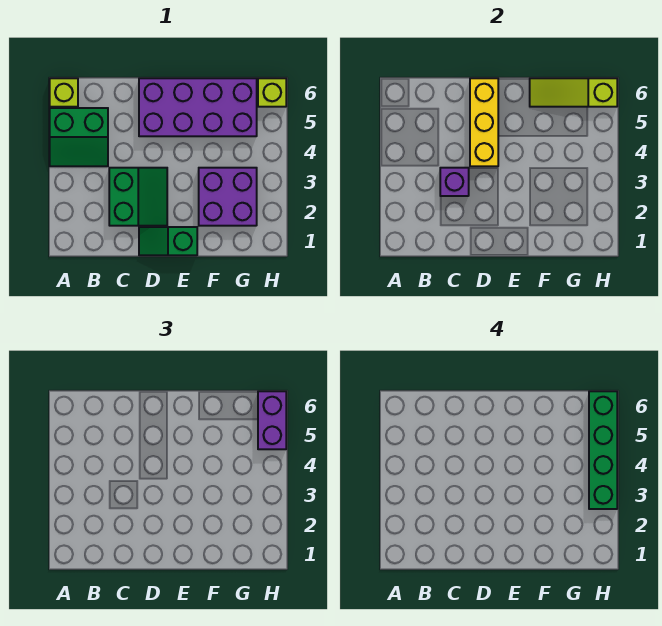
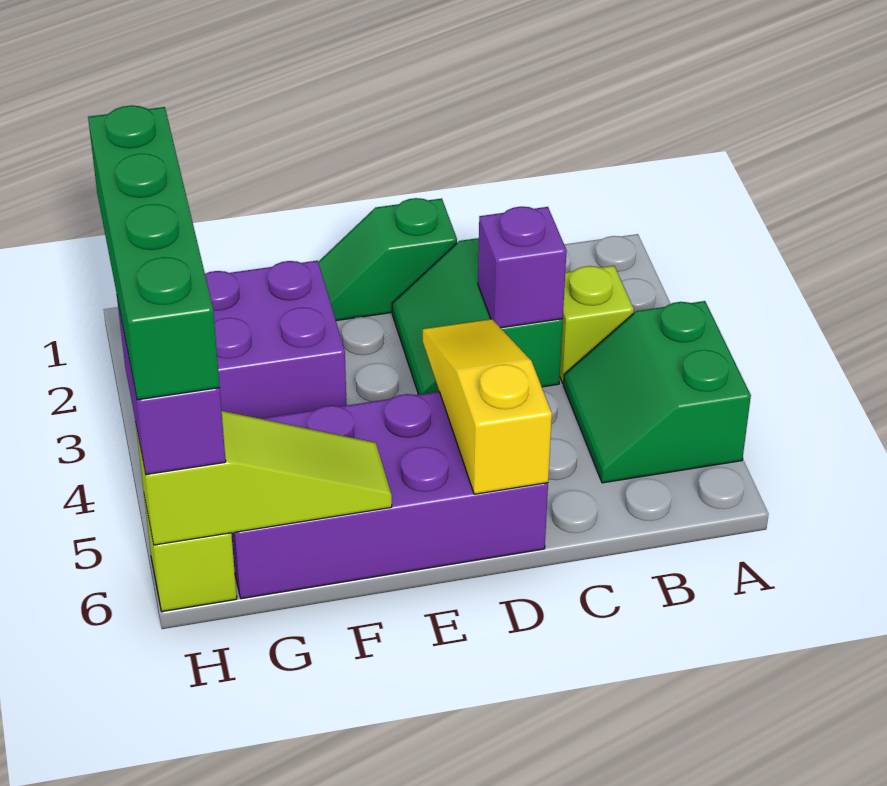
green 2x2 slope [50,108,108,166] -> green 2x2 slope turned to [564,301,751,483]
lime 1x1 brick [50,78,78,107] -> lime 1x1 brick moved to [560,266,634,384]
green 1x2 slope [139,227,197,255] -> green 1x2 slope turned to [318,198,457,321]
yellow 1x3 brick [470,78,498,166] -> yellow 1x3 slope [423,319,552,494]

